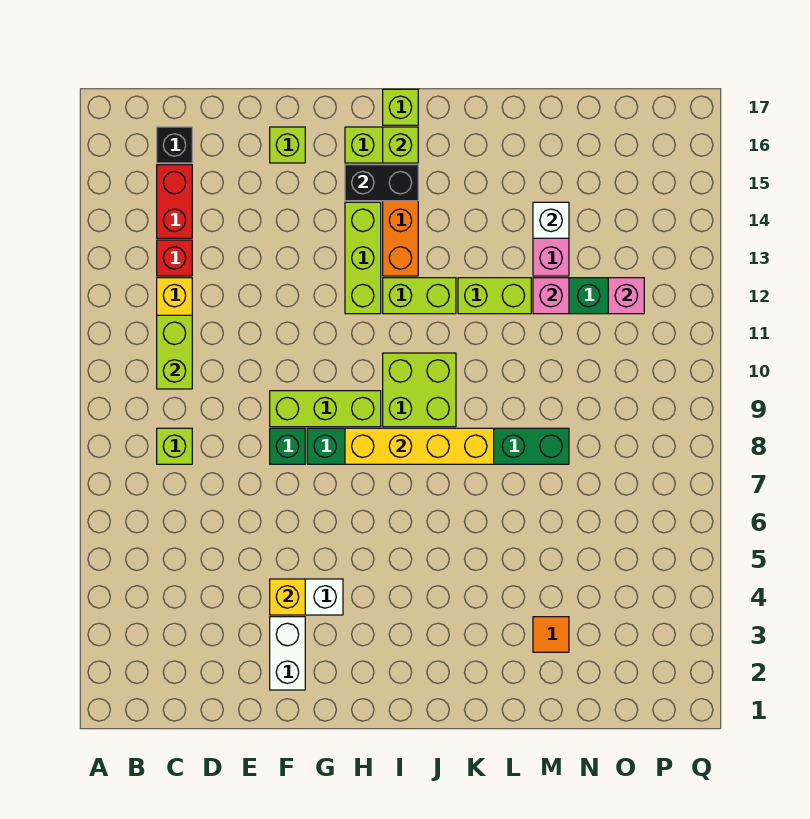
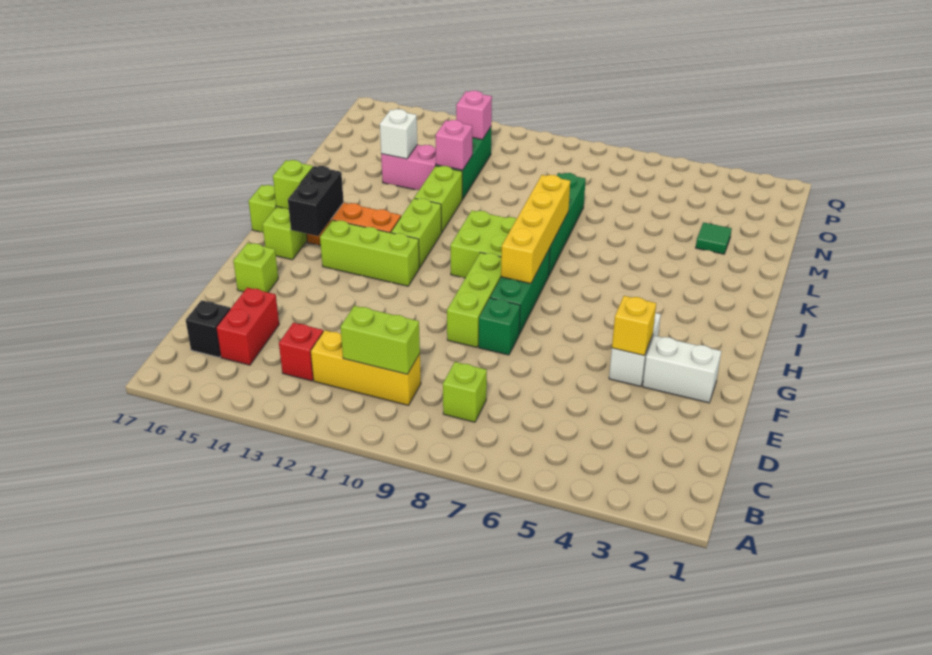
red 1x2 brick [157,165,192,238] -> red 1x2 brick turned to [216,288,279,365]
orange 1x1 tile [533,617,569,652] -> green 1x1 tile [696,222,732,254]

